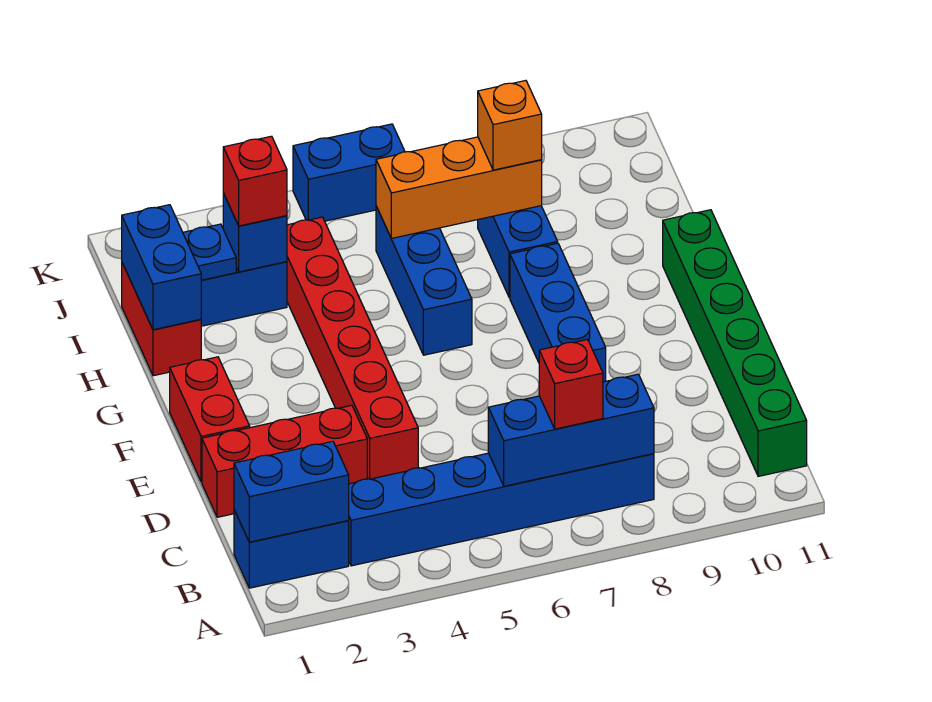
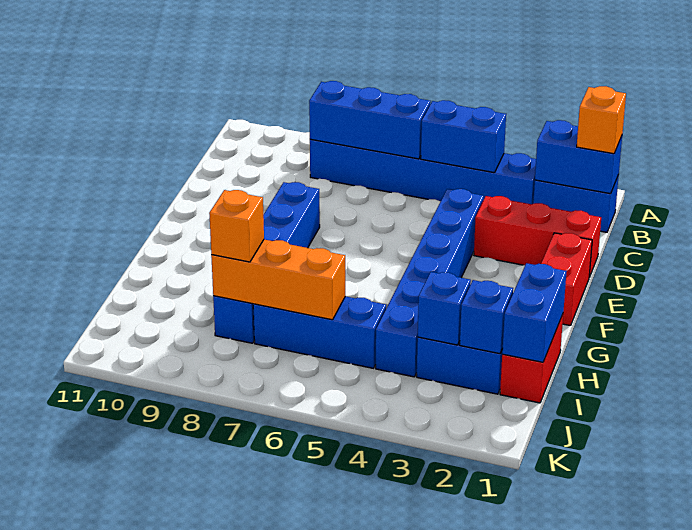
none -> orange 1x1 brick [577,86,626,154]
red 1x1 brick [539,340,603,429] -> none
green 1x6 brick [663,210,807,476] -> none
red 1x6 brick [287,217,418,479] -> blue 1x6 brick [376,189,484,377]
blue 1x3 brick [376,206,472,355] -> blue 1x3 brick turned to [253,296,386,368]
blue 1x1 plate [183,224,236,280] -> blue 1x1 brick [460,280,513,354]
red 1x1 brick [223,136,287,226] -> none
blue 1x2 brick [293,124,405,221] -> blue 1x2 brick moved to [421,100,506,173]

